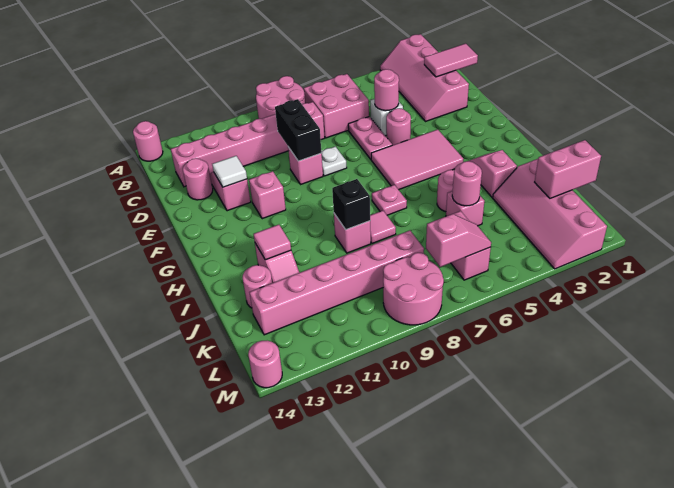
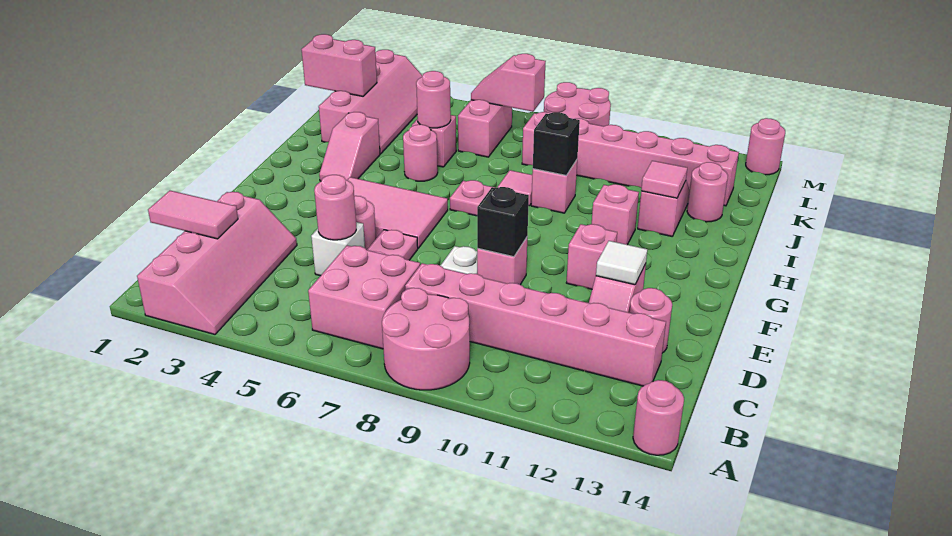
black 1x2 brick [275,99,321,161] -> black 1x1 brick [477,187,529,257]
none -> pink 1x1 brick [592,184,639,245]

